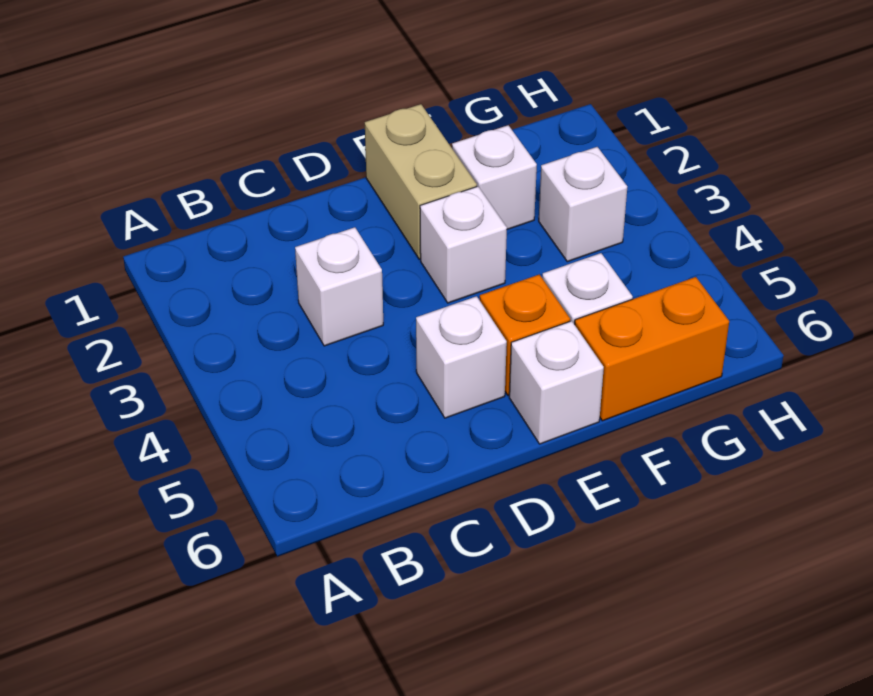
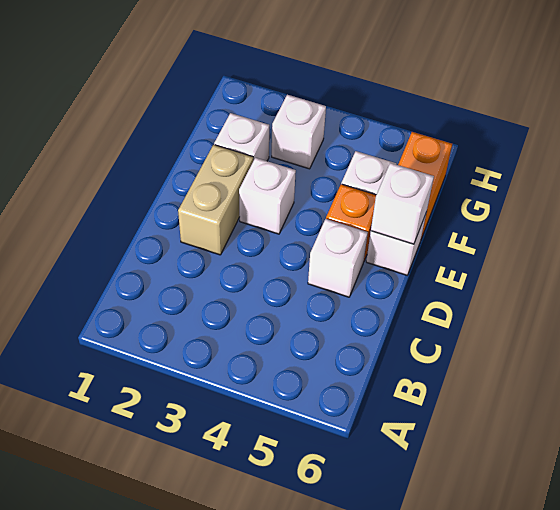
white 1x1 brick [295,227,383,346] -> white 1x1 brick moved to [371,163,434,244]
tan 1x2 brick [365,104,477,259] -> tan 1x2 brick turned to [178,145,253,255]

